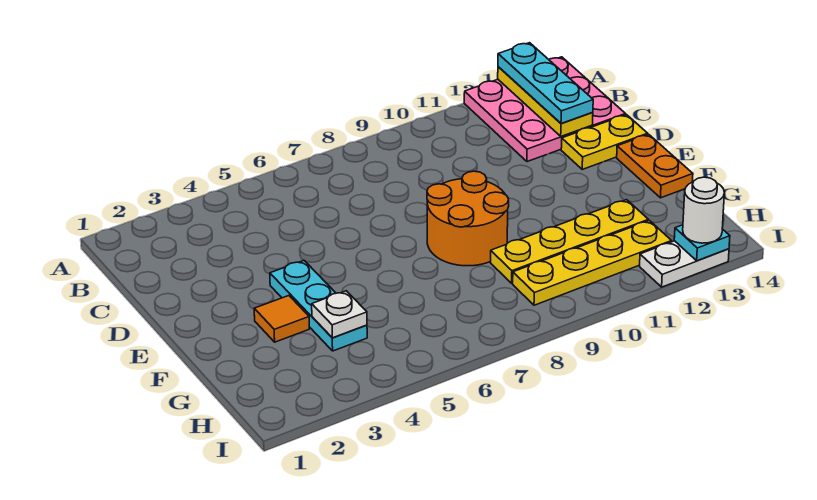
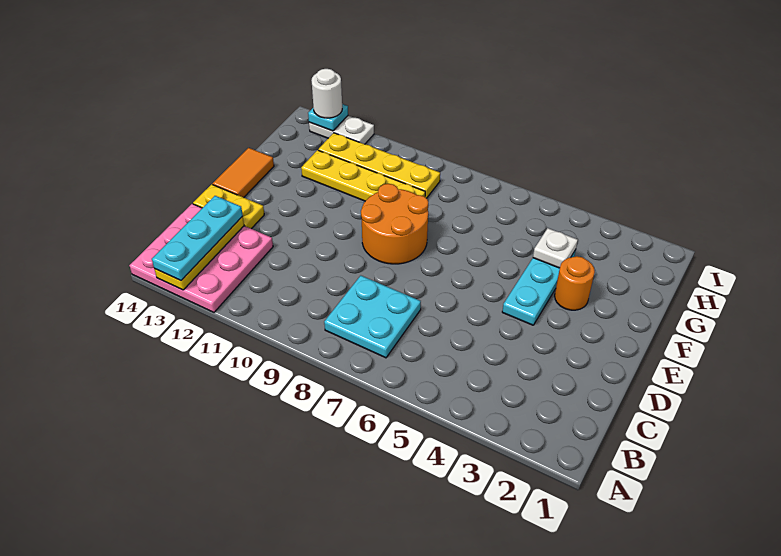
none -> cyan 2x2 plate [324,276,421,358]
orange 1x2 plate [617,134,693,198] -> orange 1x2 tile [213,148,274,197]
orange 1x1 tile [254,296,309,342] -> orange 1x1 round brick [555,256,595,310]

